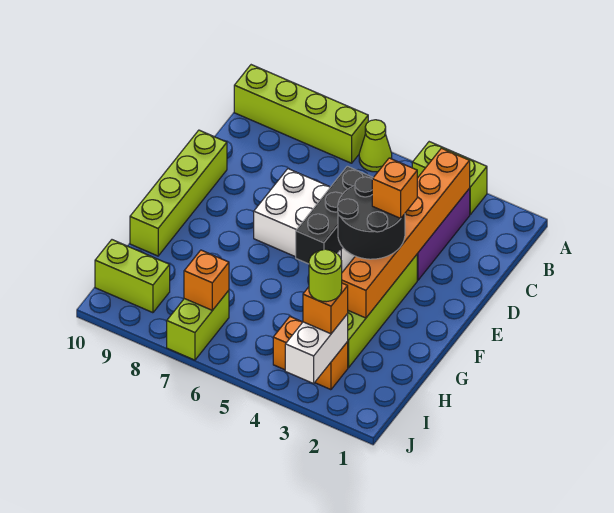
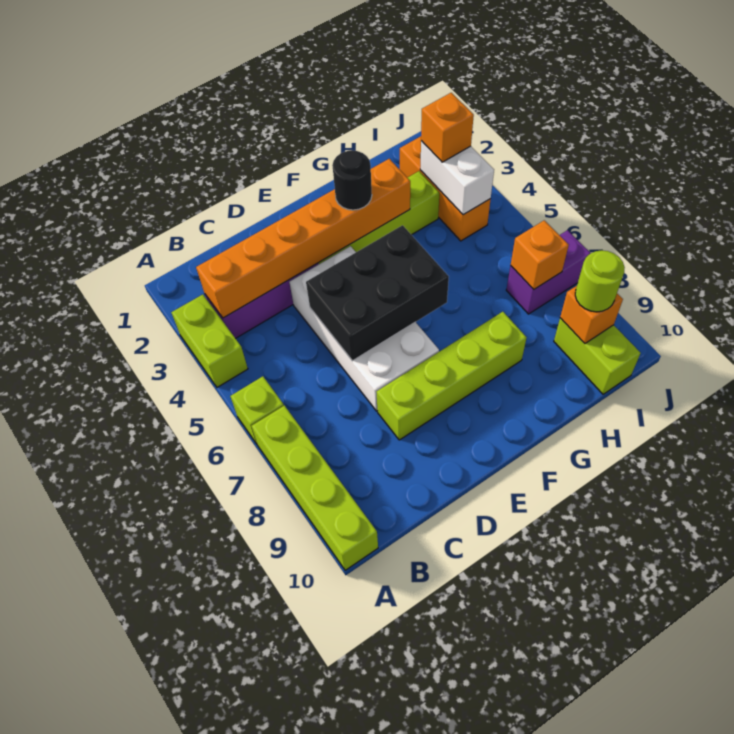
lime 1x1 cone [359,120,392,172] -> lime 1x1 brick [231,376,284,444]
white 2x3 brick [254,169,355,272] -> white 2x4 brick [289,246,439,411]
black 1x3 brick [296,166,373,264] -> black 2x3 brick [306,225,449,361]
lime 1x4 brick [130,130,227,256] -> lime 1x4 brick moved to [377,312,527,440]
black 2x2 round brick [338,177,405,259] -> black 1x1 round brick [332,150,372,210]
orange 1x1 brick [372,158,417,218] -> orange 1x1 brick moved to [560,286,623,343]
orange 1x2 brick [273,317,348,390] -> orange 1x3 brick [400,136,491,241]
white 1x2 brick [285,314,348,384] -> white 1x2 brick turned to [420,141,494,215]
lime 1x1 round brick [309,249,342,302] -> lime 1x1 round brick moved to [575,250,625,312]
lime 1x2 brick [167,290,229,360] -> purple 1x2 brick [506,230,590,314]

